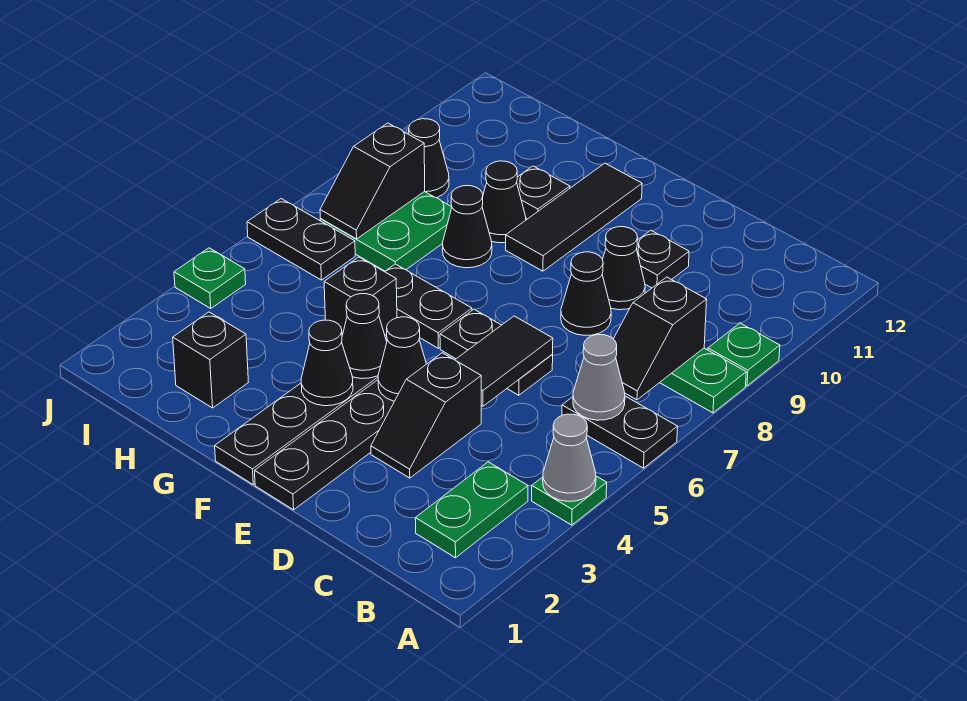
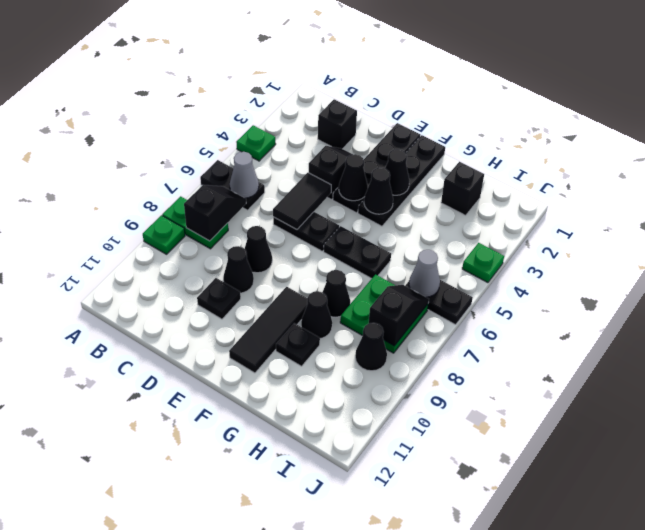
grey 1x1 cone [543,414,596,501] -> grey 1x1 cone moved to [409,250,440,297]
green 1x2 plate [415,462,528,558] -> none
black 1x1 brick [324,257,397,335] -> black 1x1 brick moved to [318,99,357,149]

